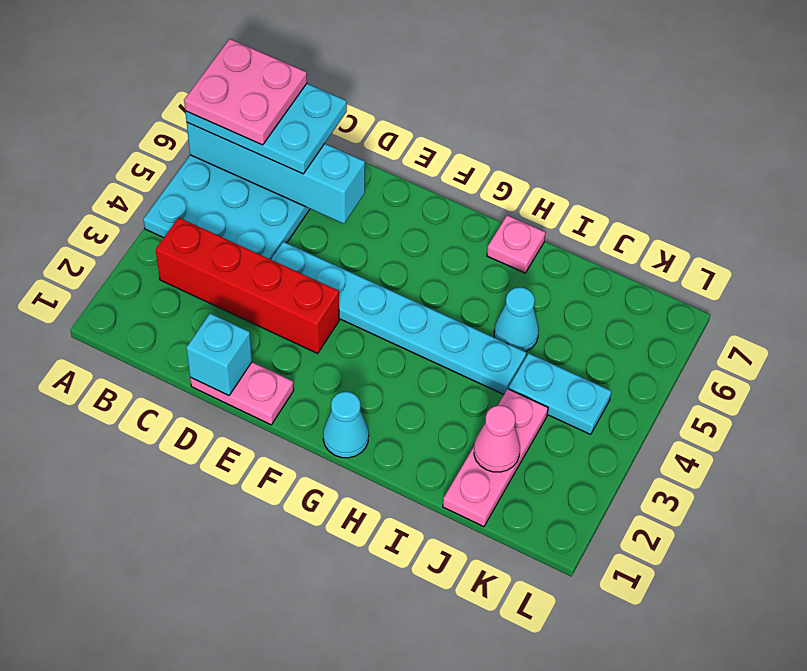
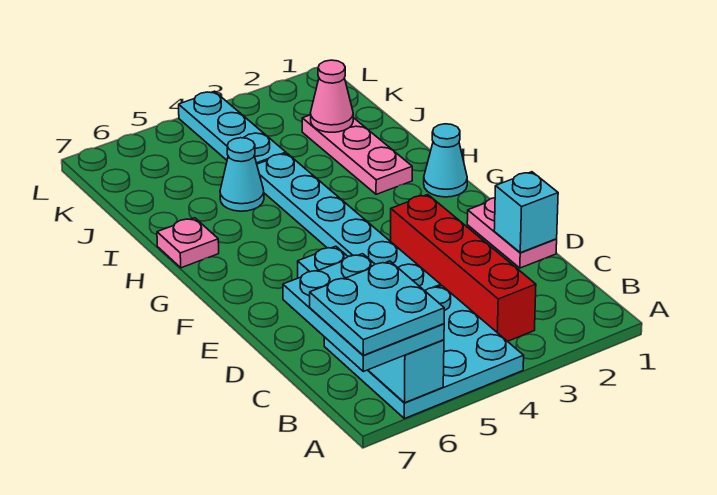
pink 2x2 plate [184,39,307,145] -> cyan 2x2 plate [310,261,444,355]
pink 1x3 plate [443,389,548,527] -> pink 1x3 plate turned to [302,115,412,194]
cyan 1x2 plate [508,353,612,434] -> cyan 1x3 plate [179,91,286,164]

